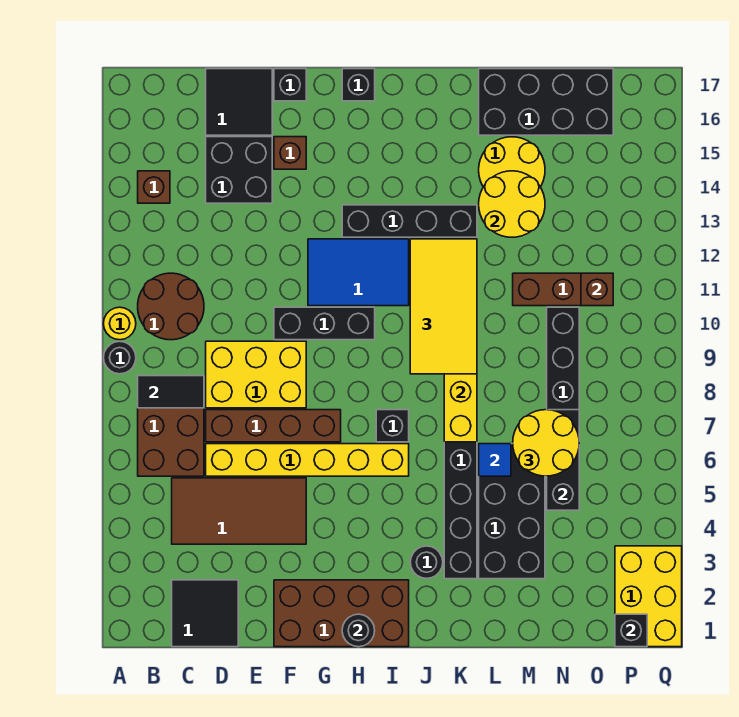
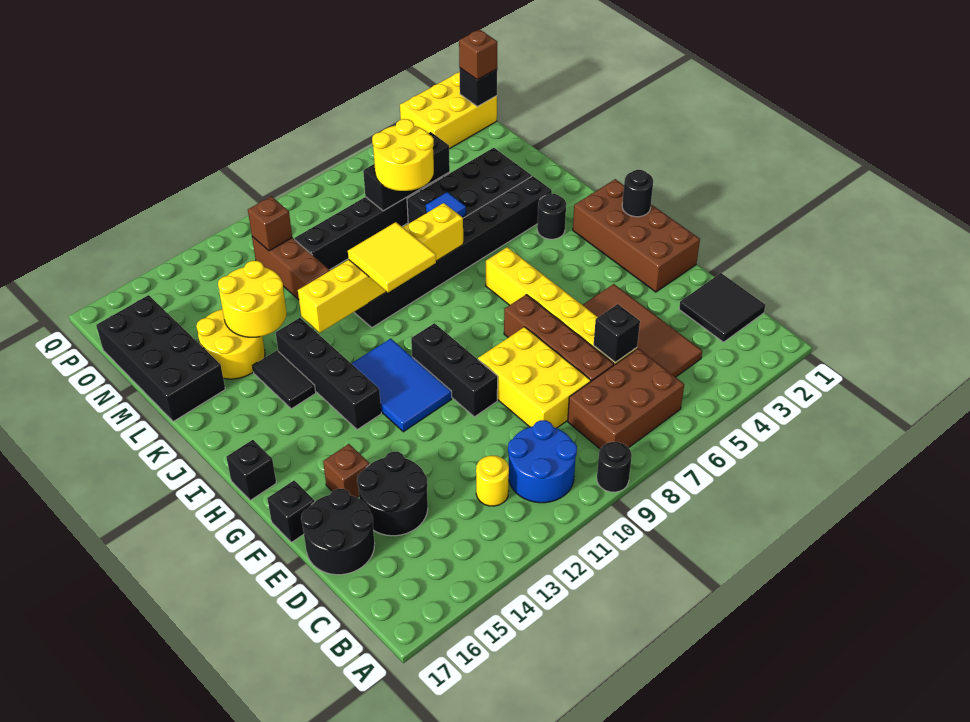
yellow 1x1 round brick [103,307,136,340] -> yellow 1x1 round brick moved to [476,456,509,506]
black 1x2 tile [138,376,204,408] -> black 1x2 tile moved to [253,350,316,409]
brown 2x2 round brick [138,273,204,340] -> blue 2x2 round brick [508,420,577,503]
brown 1x1 brick [138,171,170,203] -> brown 1x1 brick moved to [459,29,497,80]
black 2x2 brick [206,137,272,203] -> black 2x2 round brick [357,452,428,536]
black 2x2 tile [206,69,272,135] -> black 2x2 round brick [301,489,375,575]
black 1x1 brick [376,410,409,442] -> black 1x1 brick moved to [594,304,640,362]
yellow 2x4 tile [410,239,477,374] -> yellow 2x2 tile [348,222,436,292]

